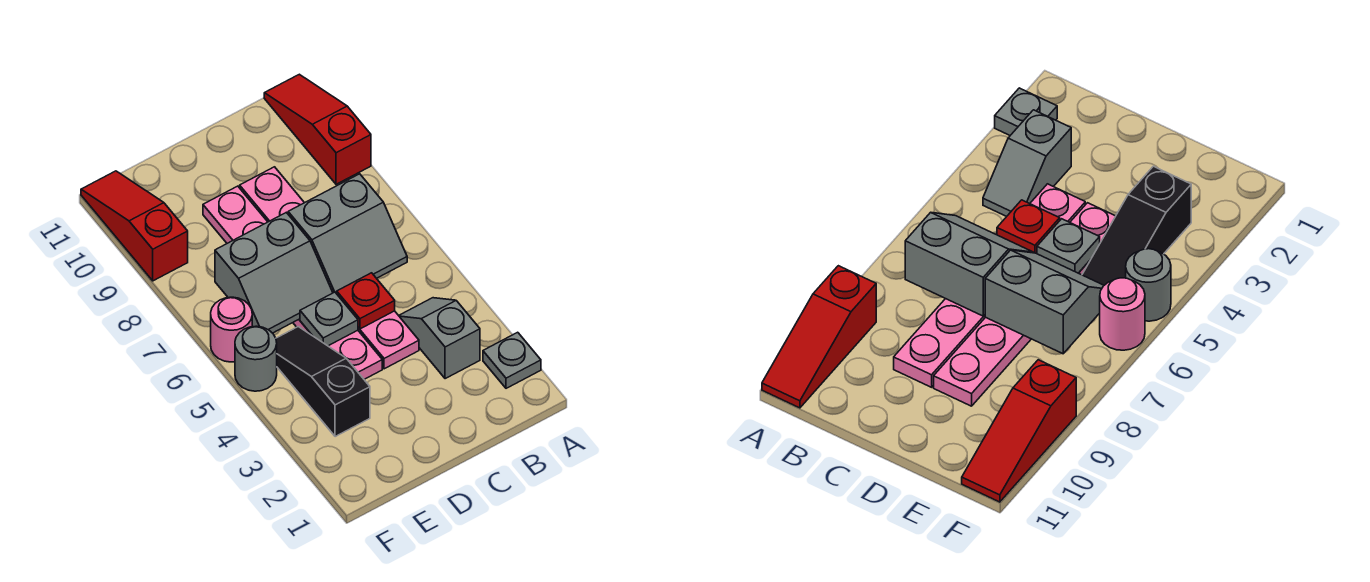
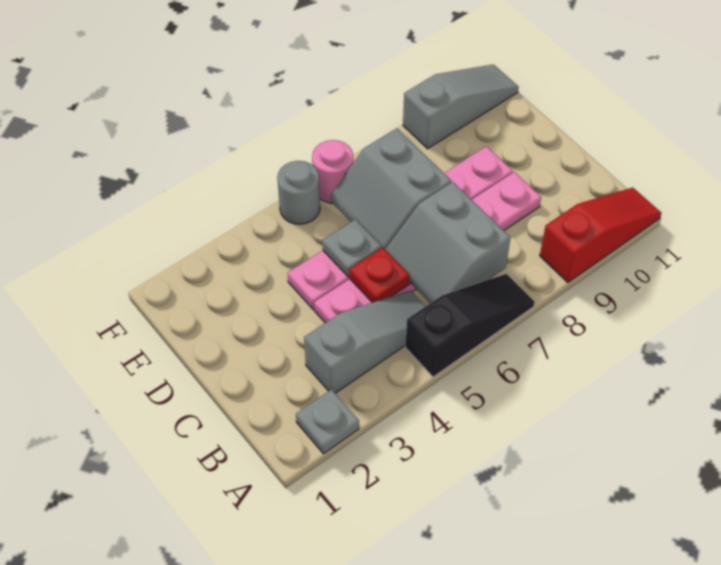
grey 1x2 slope [399,298,480,379] -> grey 1x3 slope [304,290,426,393]
black 1x3 slope [276,327,370,437] -> black 1x3 slope moved to [405,274,535,377]
red 1x3 slope [81,171,188,281] -> grey 1x3 slope [403,64,519,149]

